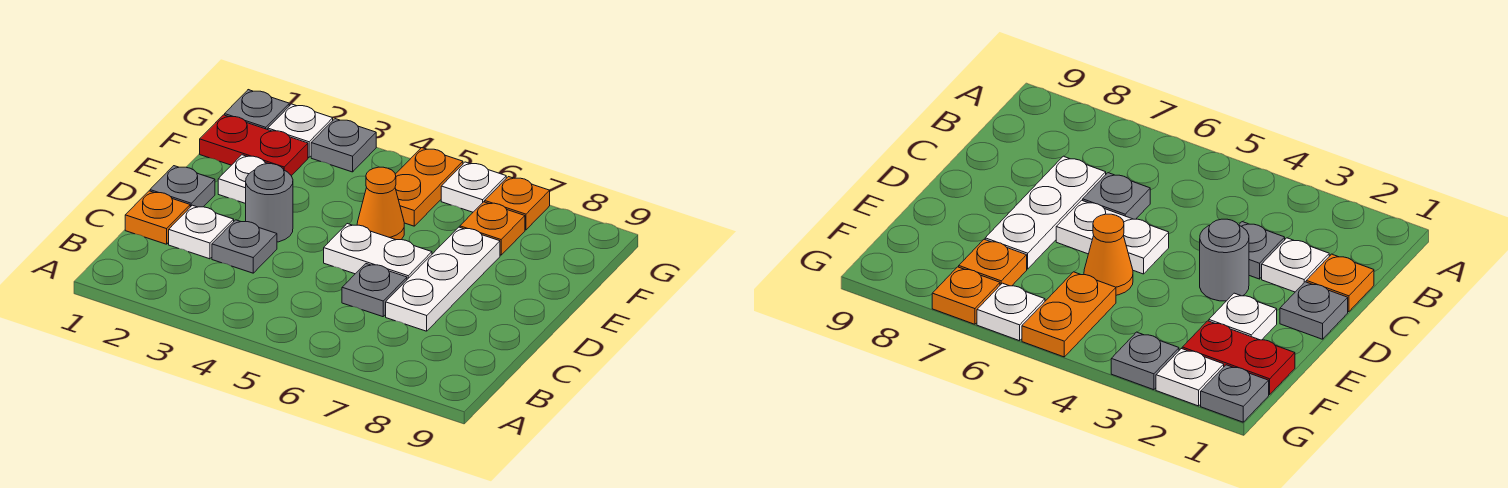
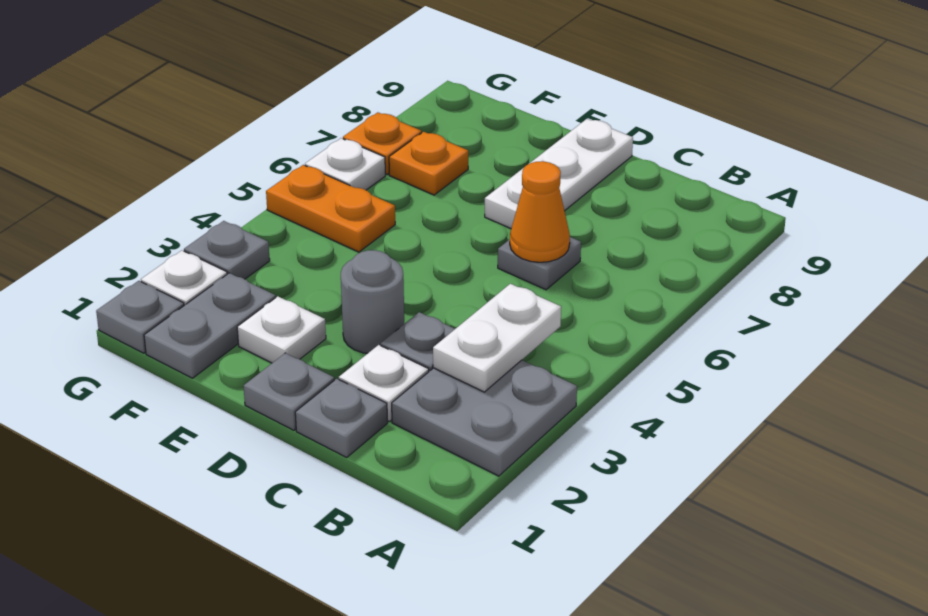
none -> grey 2x2 plate [392,360,577,476]
orange 1x1 plate [125,191,190,244] -> grey 1x1 plate [295,379,388,457]
white 1x3 plate [386,227,500,331] -> white 1x3 plate turned to [485,119,633,228]
white 1x2 plate [324,224,432,279] -> white 1x2 plate moved to [433,284,561,392]
orange 1x1 cone [357,167,404,240] -> orange 1x1 cone moved to [510,161,570,262]
red 1x2 plate [200,115,308,176] -> grey 1x2 plate [144,273,276,378]

